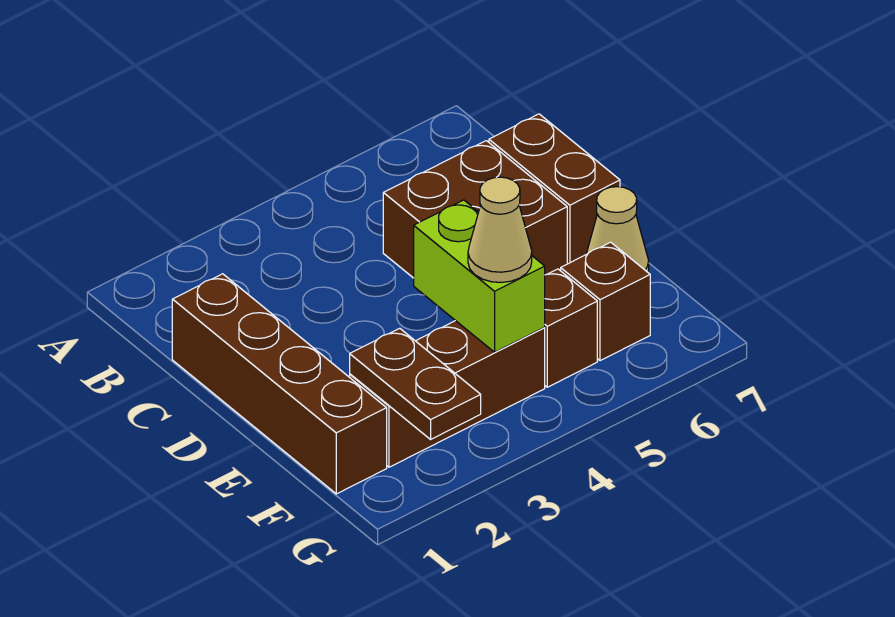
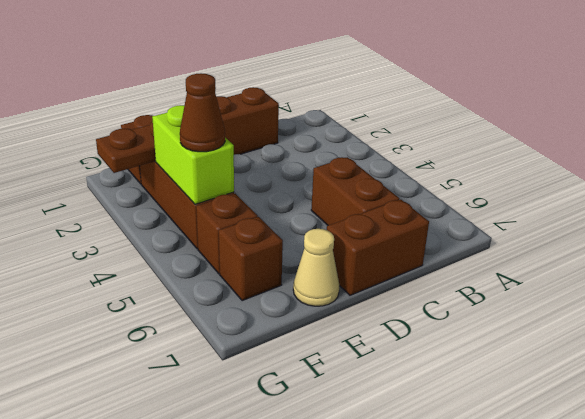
brown 2x2 brick [383,141,567,278] -> brown 1x2 brick [311,157,399,225]
lime 1x2 brick [414,200,545,352] -> lime 1x2 brick turned to [152,105,234,204]
tan 1x1 cone [468,177,532,282] -> brown 1x1 cone [180,73,225,152]

